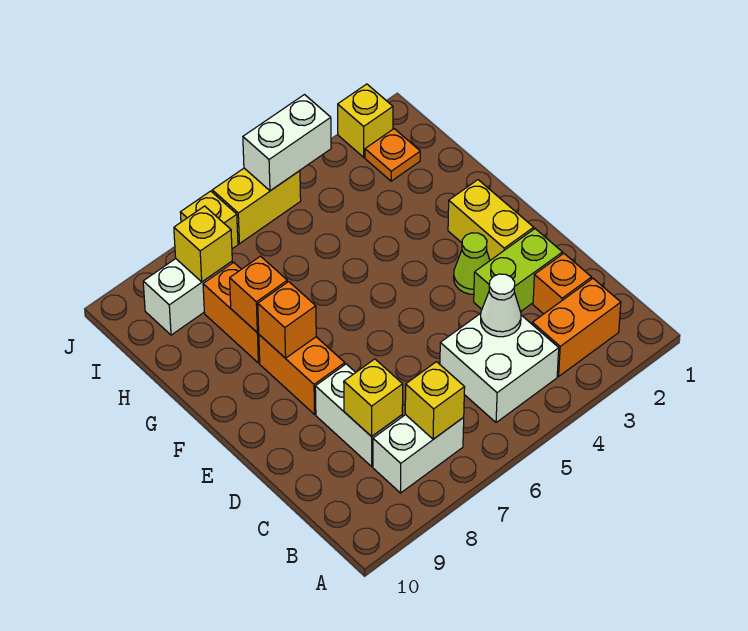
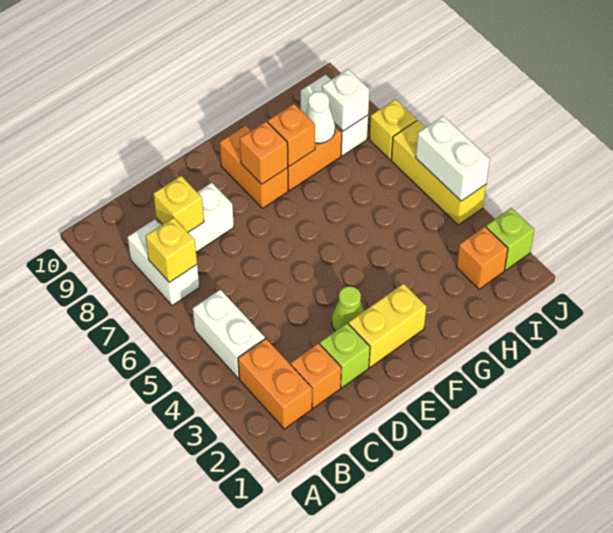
white 2x2 brick [440,313,559,423] -> white 1x2 brick [193,290,265,378]
white 1x1 cone [481,274,521,337] -> white 1x1 cone moved to [306,92,335,143]
lime 1x2 brick [474,229,562,312] -> lime 1x1 brick [320,323,370,388]
orange 1x2 brick [259,335,345,414] -> orange 1x2 brick turned to [220,126,288,208]
orange 1x1 plate [365,129,420,181] -> orange 1x1 brick [457,227,508,289]
yellow 1x1 brick [174,206,232,282] -> white 1x1 brick [322,69,369,131]
yellow 1x1 brick [338,84,393,157] -> lime 1x1 brick [486,208,534,270]
yellow 1x2 brick [212,168,301,244] -> yellow 1x3 brick [391,120,486,225]

